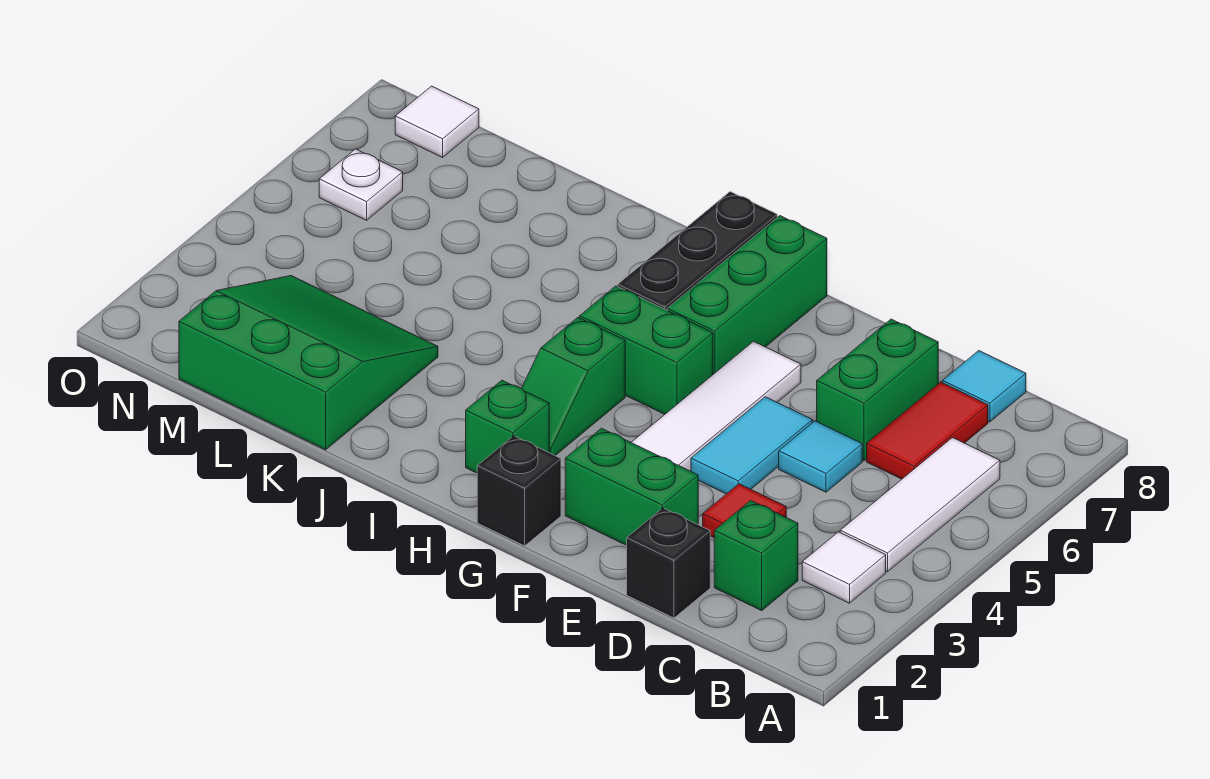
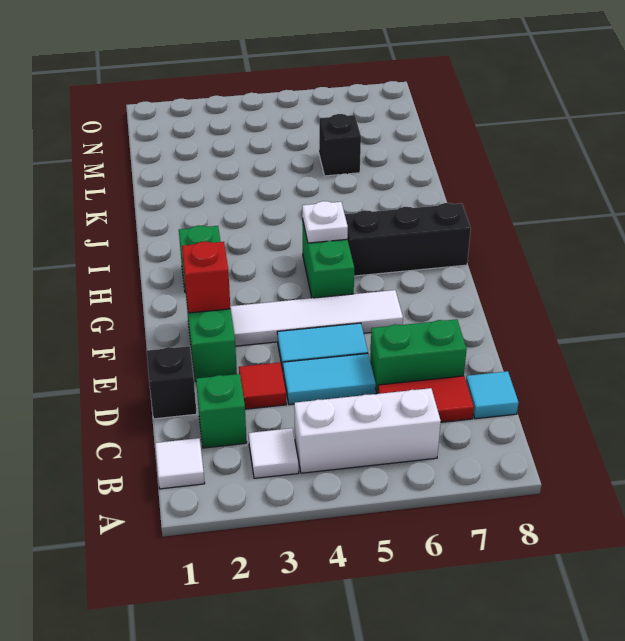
white 1x3 tile [840,438,1000,572] -> white 1x3 brick [294,388,441,473]
cyan 1x1 tile [779,421,862,492] -> cyan 1x2 tile [283,354,376,405]
none -> red 1x1 brick [182,242,230,313]
black 1x1 brick [477,436,561,546] -> black 1x1 brick moved to [319,114,361,176]
green 1x3 brick [668,216,827,374] -> none
green 1x2 slope [522,318,625,455] -> none
green 3x3 slope [179,276,438,450] -> none
white 1x1 plate [319,149,403,220] -> white 1x1 plate moved to [302,201,348,243]
white 1x1 tile [395,86,479,157] -> white 1x1 tile moved to [155,438,205,489]

